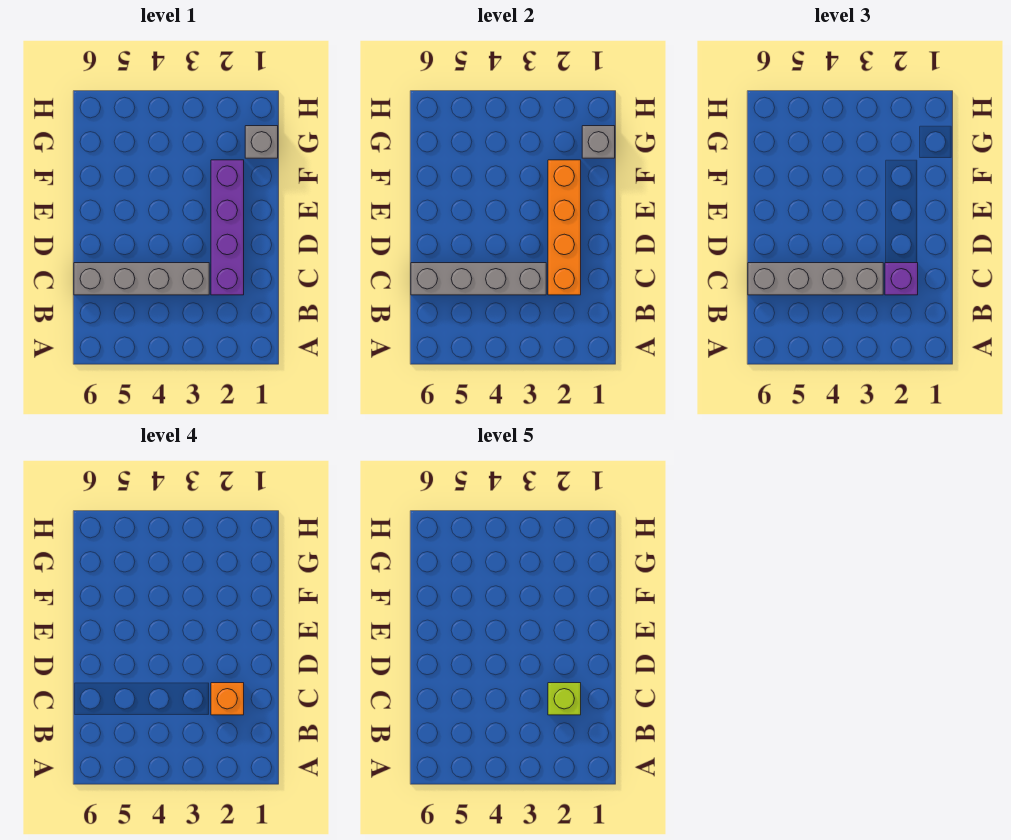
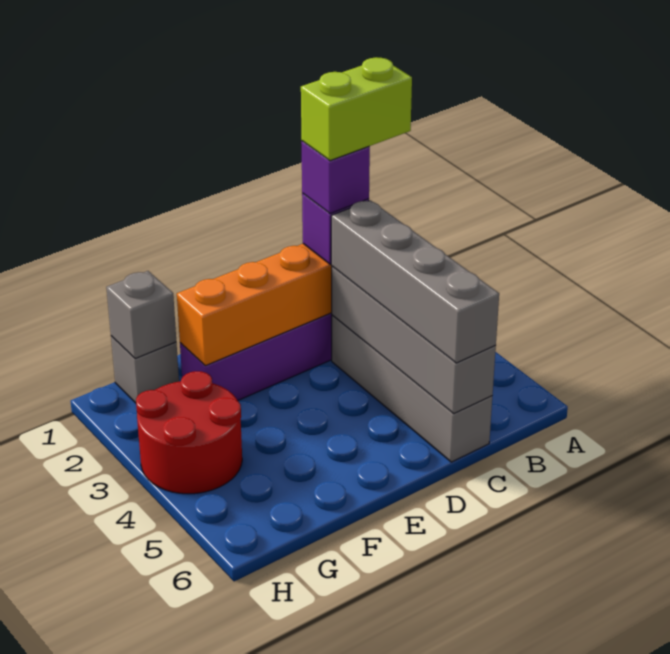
orange 1x1 brick [211,683,244,715] -> purple 1x1 brick [301,141,370,214]
lime 1x1 brick [548,683,581,715] -> lime 1x2 brick [301,57,412,161]
none -> red 2x2 round brick [136,371,242,494]

